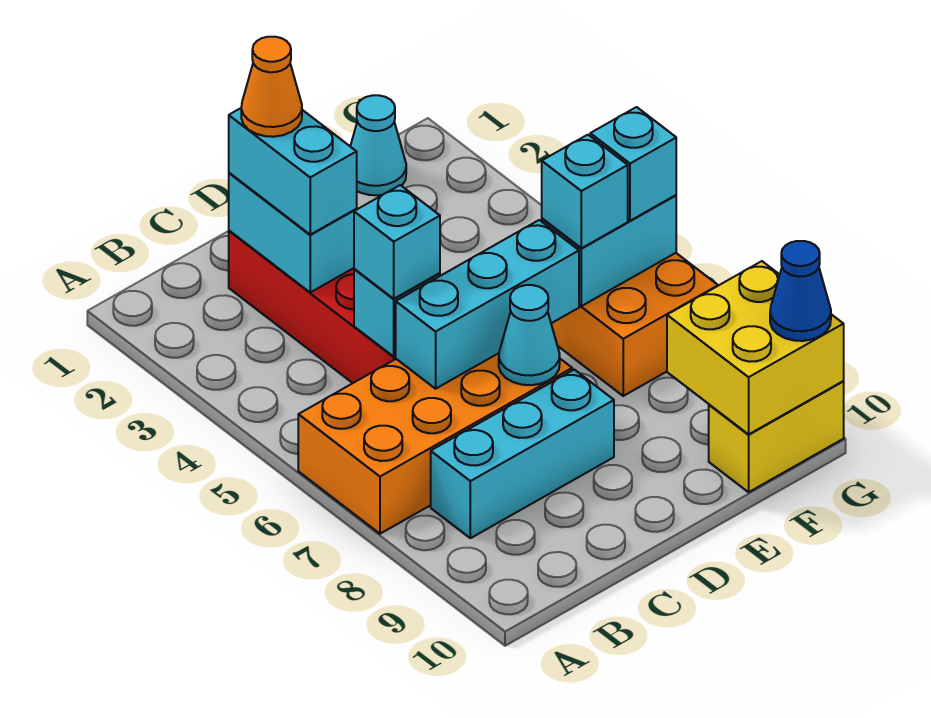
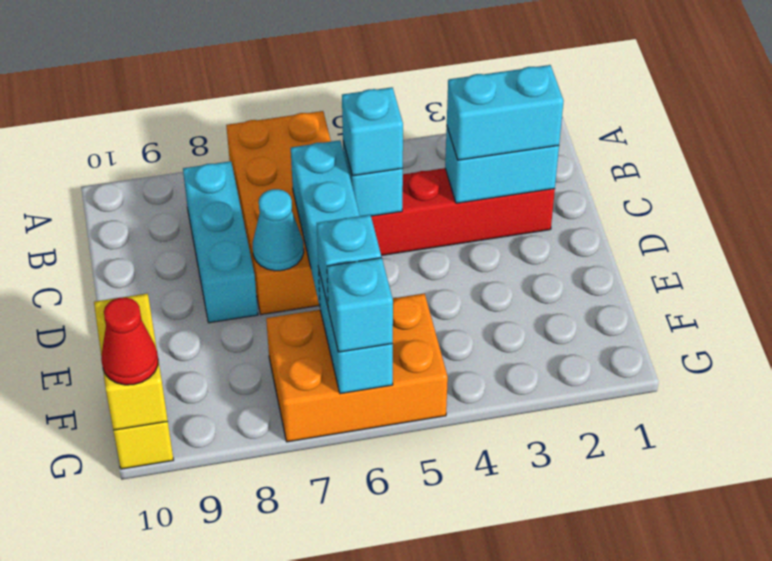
orange 1x1 cone [241,37,302,137] -> none
cyan 1x1 cone [350,95,406,195] -> none
yellow 2x2 brick [667,261,844,434] -> yellow 1x2 brick [94,293,168,430]
blue 1x1 cone [770,241,831,341] -> red 1x1 cone [101,297,158,385]

